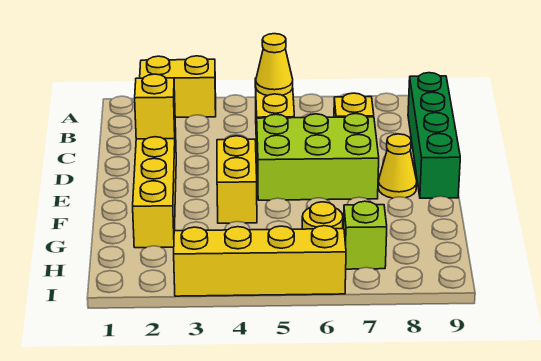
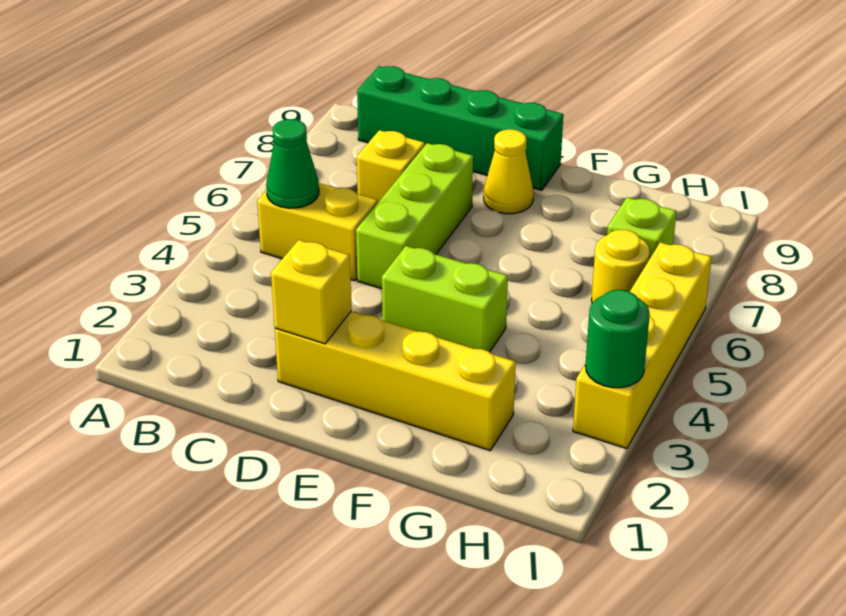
yellow 1x2 brick [140,56,216,117] -> none
yellow 1x1 cone [256,34,293,96] -> green 1x1 cone [266,119,319,208]
lime 2x3 brick [257,114,379,200] -> lime 1x3 brick [356,143,473,289]
yellow 1x2 brick [217,136,257,223] -> lime 1x2 brick [382,246,508,352]
none -> green 1x1 round brick [585,290,650,388]

